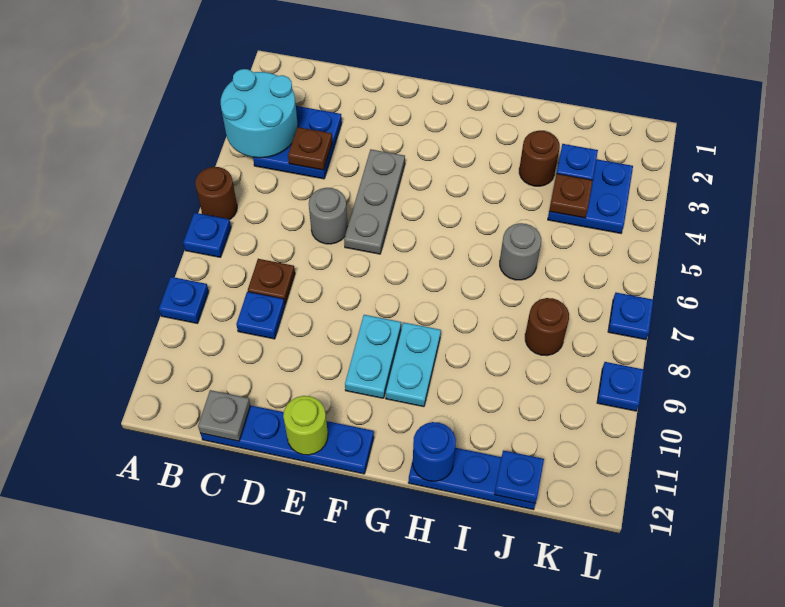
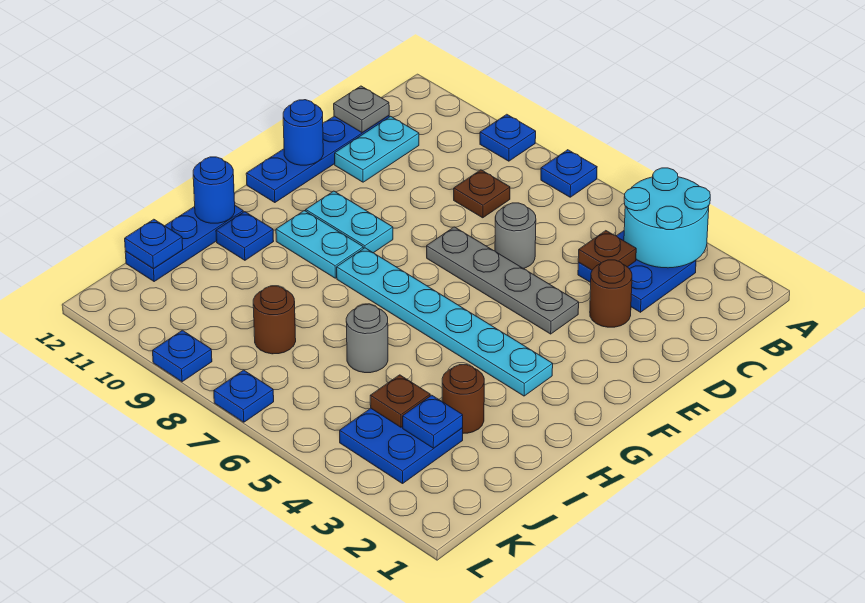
brown 1x1 round brick [195,167,237,220] -> brown 1x1 round brick moved to [590,260,632,327]
blue 1x1 plate [236,292,285,339] -> blue 1x1 plate moved to [216,212,274,260]
none -> cyan 1x2 plate [335,116,419,182]
grey 1x3 plate [344,149,405,254] -> grey 1x4 plate [427,227,579,334]
lime 1x1 round brick [283,396,328,455] -> blue 1x1 round brick [283,100,323,165]
none -> cyan 1x6 plate [337,248,553,396]

